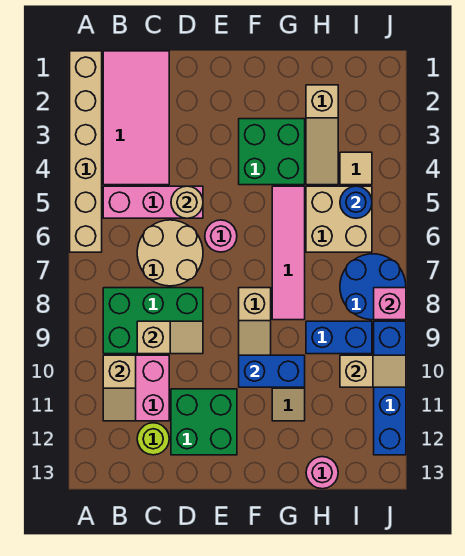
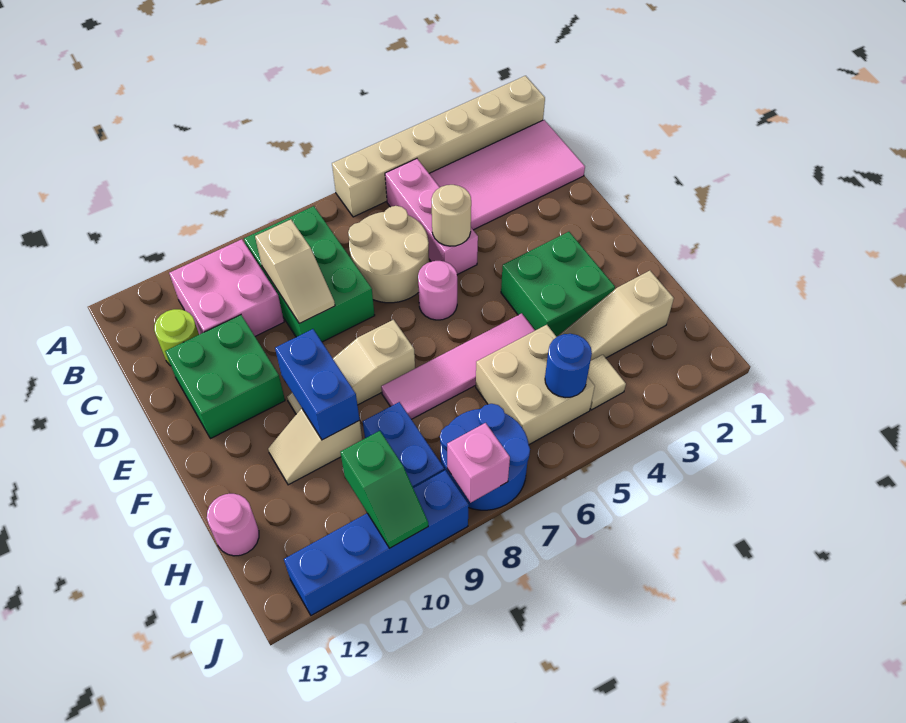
tan 1x2 slope [103,355,136,421] -> none
tan 1x2 slope [340,355,406,387] -> green 1x2 slope [340,431,428,548]

